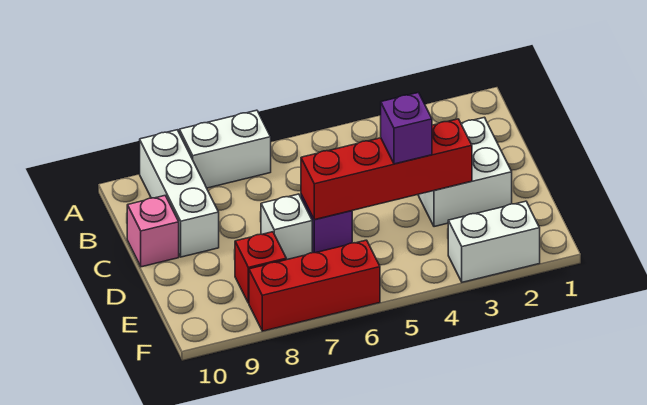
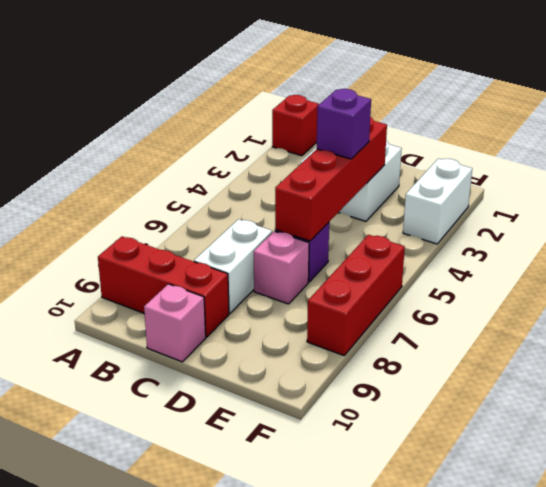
white 1x2 brick [179,110,271,188] -> white 1x2 brick moved to [194,219,272,314]
white 1x3 brick [140,130,219,257] -> red 1x3 brick [98,236,229,337]
white 1x1 brick [261,194,312,260] -> pink 1x1 brick [254,231,309,304]
red 1x1 brick [235,232,286,303] -> red 1x1 brick moved to [272,95,319,156]

